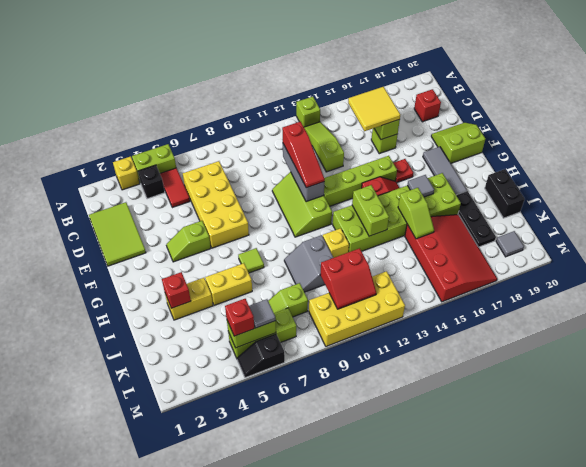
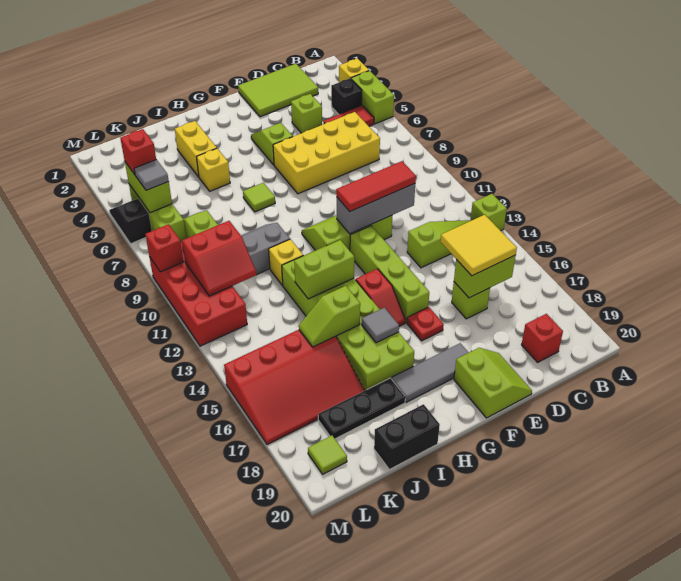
none -> lime 1x1 brick [291,94,322,133]
red 1x3 slope [282,122,325,188] -> red 1x3 tile [336,161,416,211]
red 1x1 brick [162,272,191,308] -> red 1x1 brick moved to [145,224,183,272]
yellow 1x2 brick [205,263,252,305] -> yellow 1x1 brick [197,149,230,191]
red 2x2 slope [320,248,376,309] -> red 2x2 slope turned to [182,221,256,296]
yellow 2x4 brick [309,271,405,346] -> red 2x4 brick [150,242,247,346]
grey 1x1 tile [496,231,524,257] -> lime 1x1 tile [308,436,347,474]

